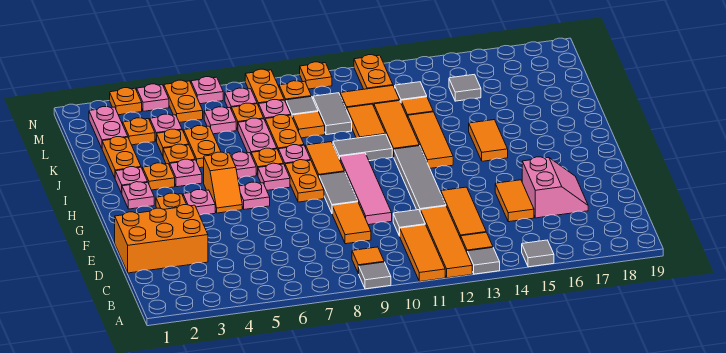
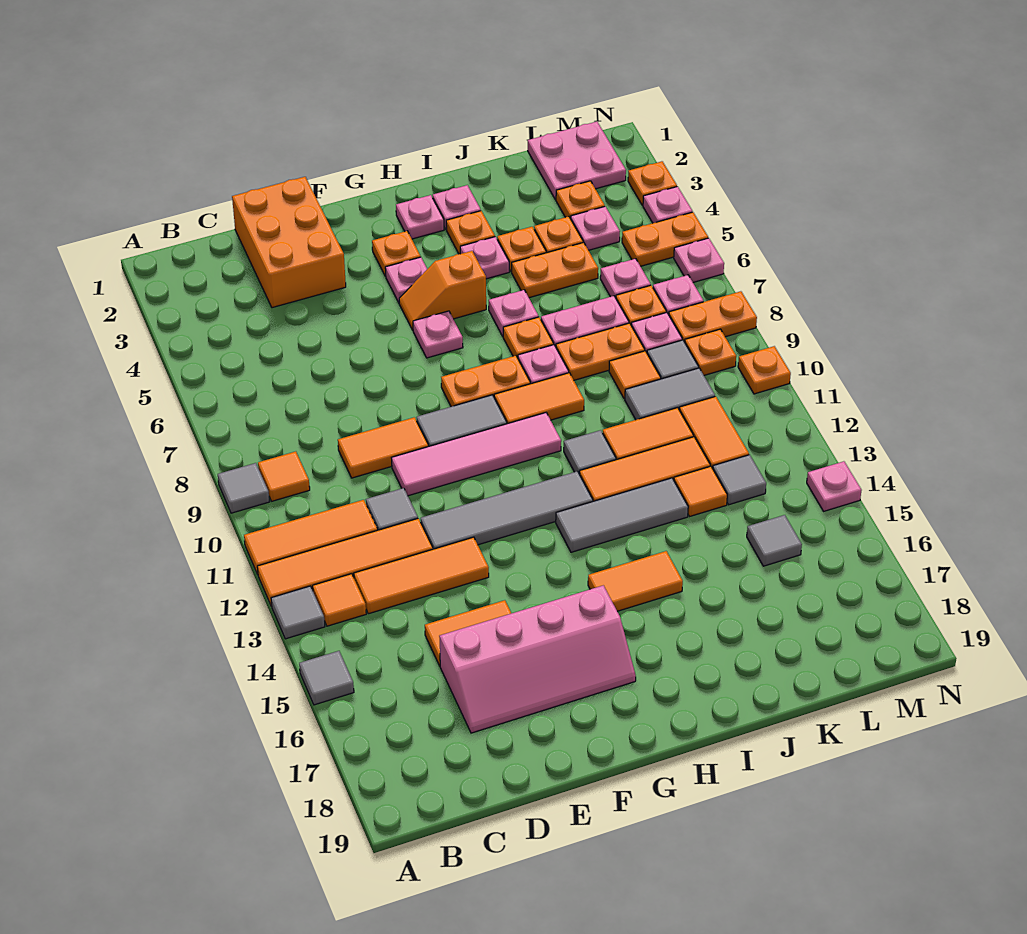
pink 2x2 slope [522,157,588,218] -> pink 2x4 slope [439,585,636,733]
pink 1x1 plate [258,163,290,190] -> pink 1x1 plate moved to [807,461,862,511]
orange 1x3 tile [408,112,453,168] -> grey 1x3 tile [556,478,688,552]
grey 1x2 tile [333,134,392,161] -> grey 1x1 tile [564,430,616,474]
orange 1x2 plate [102,137,141,178] -> none
pink 1x2 plate [89,107,128,148] -> pink 2x2 plate [528,122,626,200]
orange 1x2 plate [354,55,393,89] -> none

